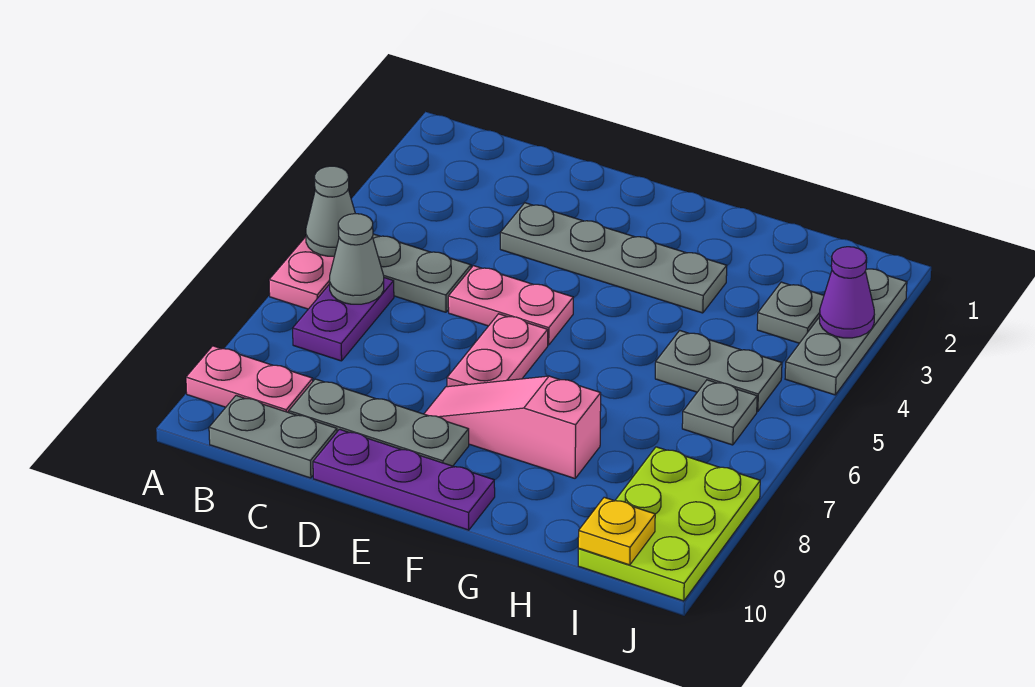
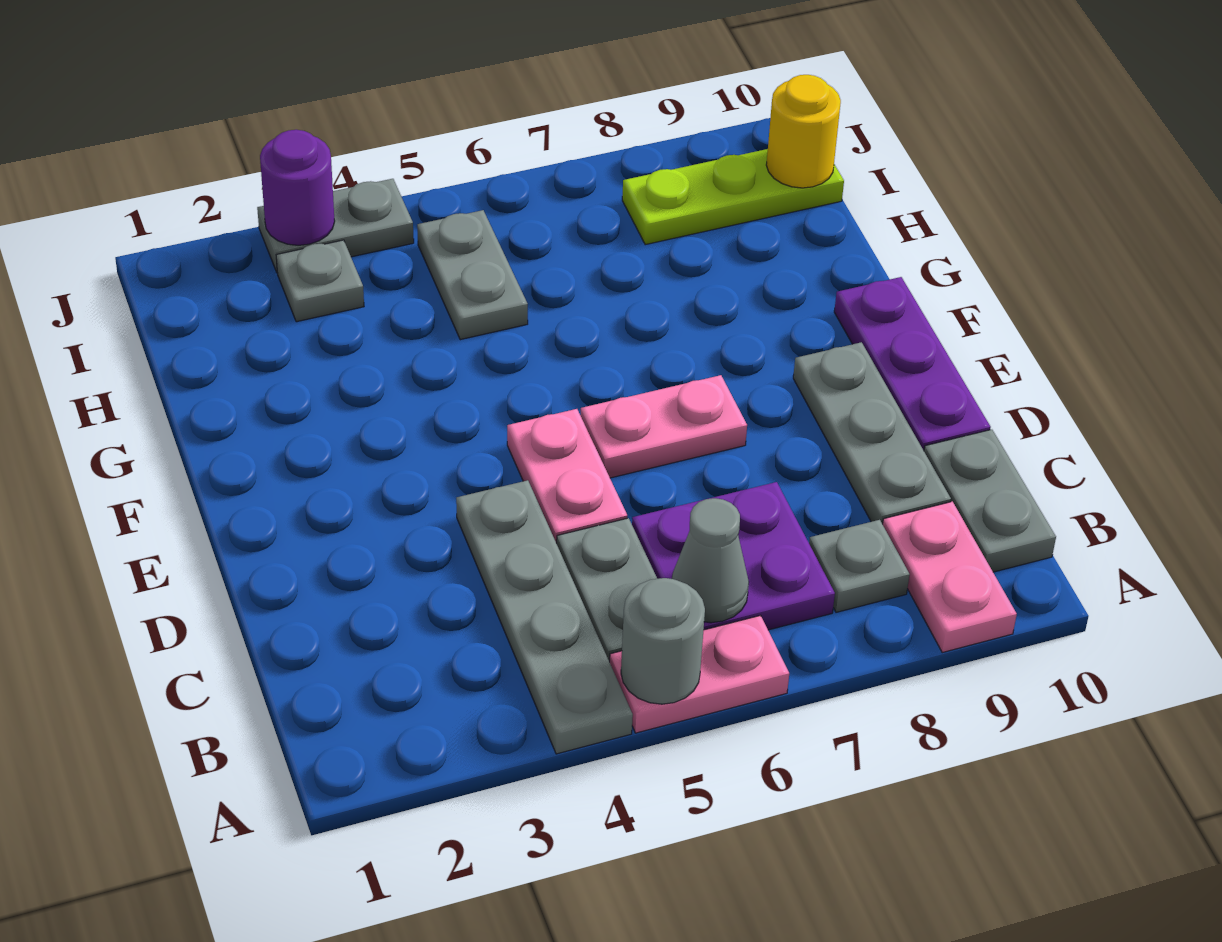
grey 1x1 cone [306,166,355,256] -> grey 1x1 round brick [621,578,705,704]
purple 1x2 plate [293,278,394,361] -> purple 2x2 plate [632,482,835,630]
grey 1x4 plate [500,203,727,313] -> grey 1x4 plate moved to [456,480,633,754]
pink 1x3 slope [424,376,601,478] -> none
grey 1x1 plate [682,380,757,445] -> grey 1x1 plate moved to [809,520,910,612]
lime 2x3 plate [578,447,760,601] -> lime 1x3 plate [622,149,844,245]
yellow 1x1 plate [578,497,655,565] -> yellow 1x1 round brick [766,75,841,188]
grey 1x3 plate [785,269,907,395] -> grey 1x2 plate [257,179,414,272]
purple 1x1 cone [819,247,875,338] -> purple 1x1 round brick [260,130,335,245]

